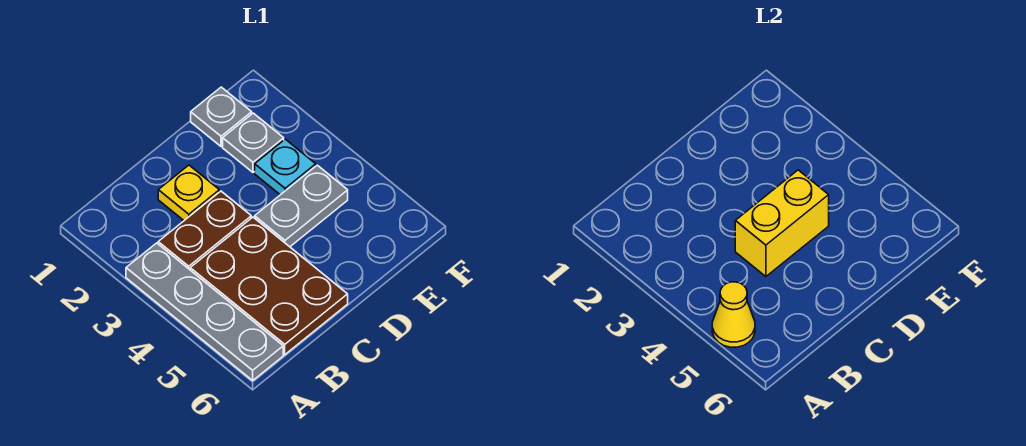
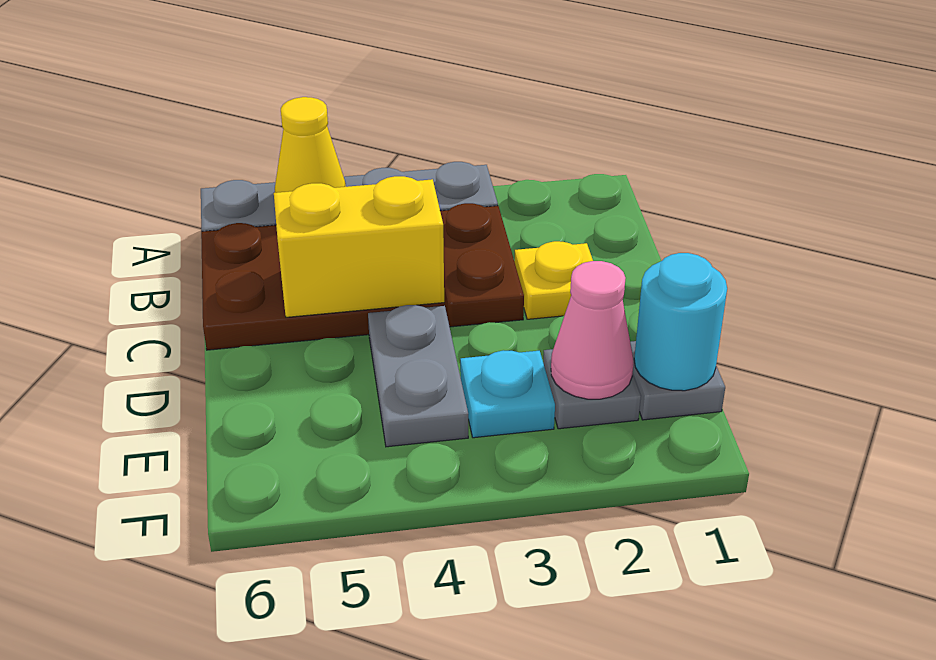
yellow 1x2 brick [735,170,829,276] -> yellow 1x2 brick turned to [274,176,444,317]
none -> cyan 1x1 round brick [634,253,727,391]
none -> pink 1x1 cone [551,261,634,399]

